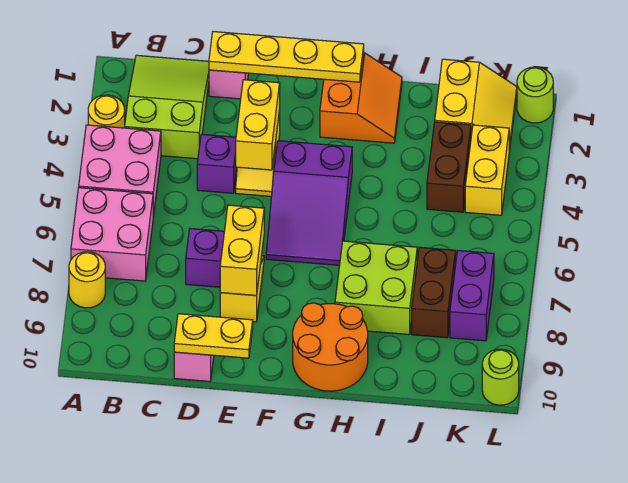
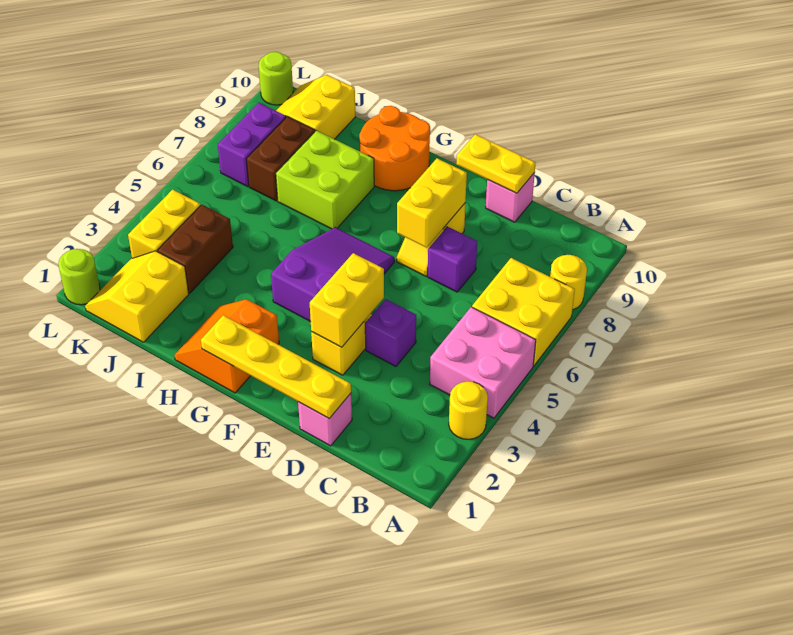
pink 2x2 brick [71,188,153,281] -> yellow 2x2 brick [472,258,575,366]
lime 2x3 slope [125,55,209,159] -> none
none -> yellow 2x2 slope [276,75,355,139]

